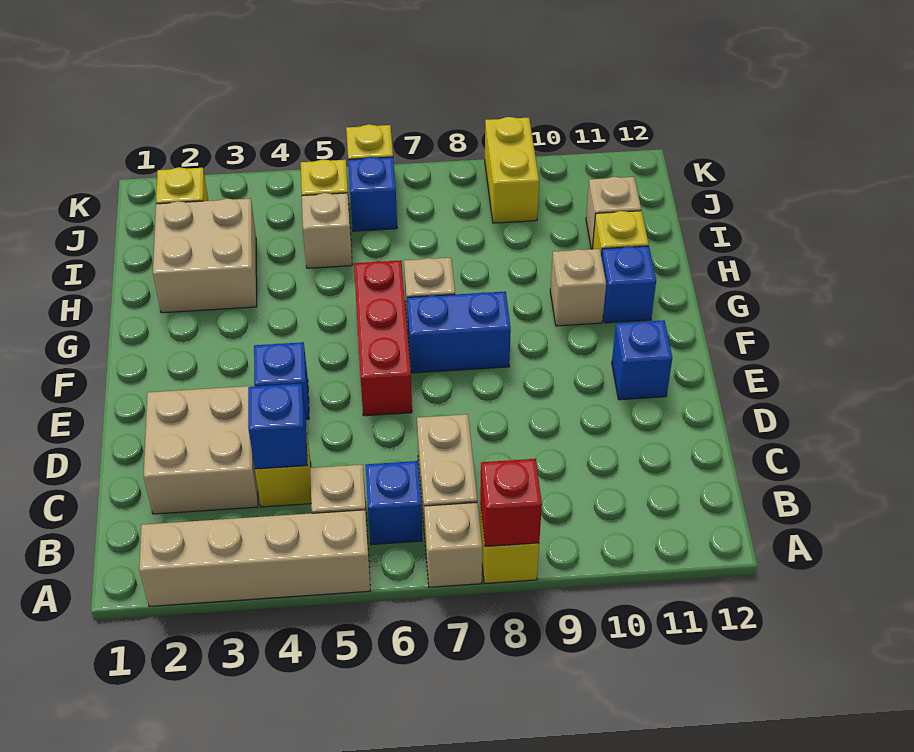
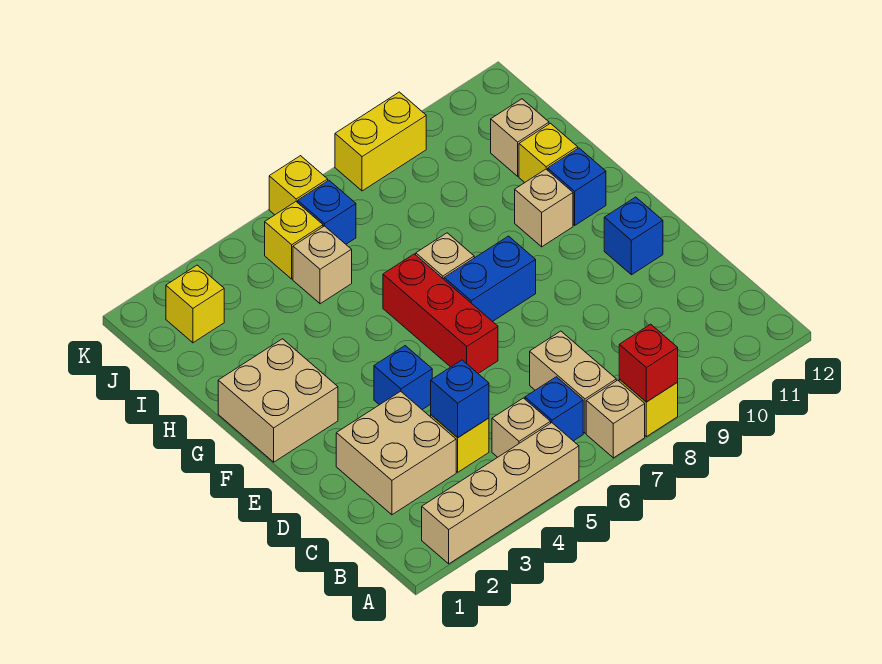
tan 2x2 brick [153,198,257,313] -> tan 2x2 brick moved to [218,339,338,462]
yellow 1x2 brick [485,117,539,223] -> yellow 1x2 brick turned to [335,92,426,191]

